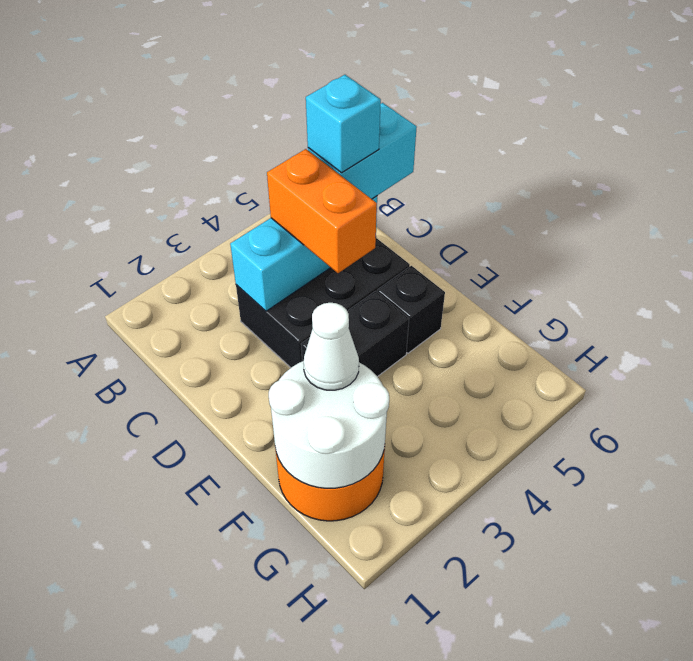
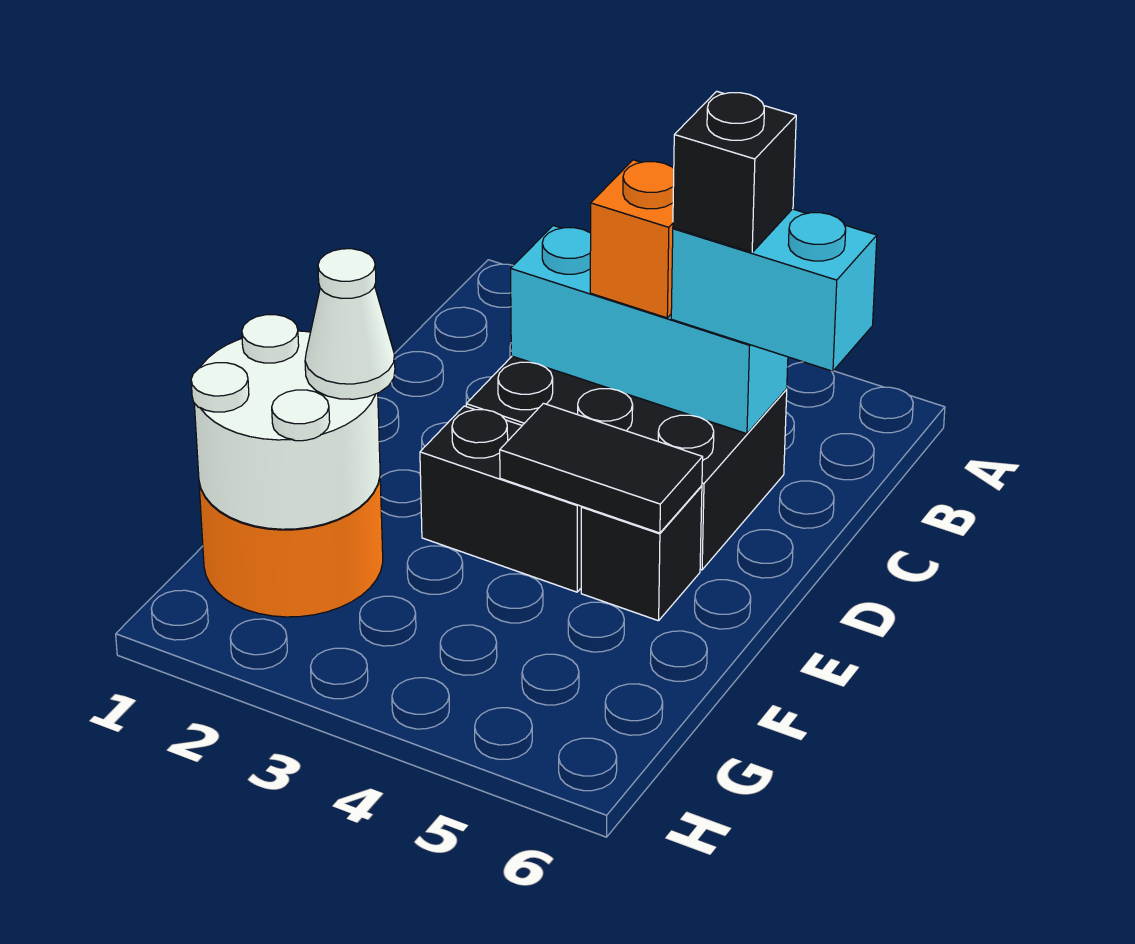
orange 1x2 brick [267,149,377,273] -> orange 1x1 brick [590,160,674,318]
cyan 1x1 brick [306,75,381,173] -> black 1x1 brick [673,91,796,252]
none -> black 1x2 tile [500,403,703,533]

